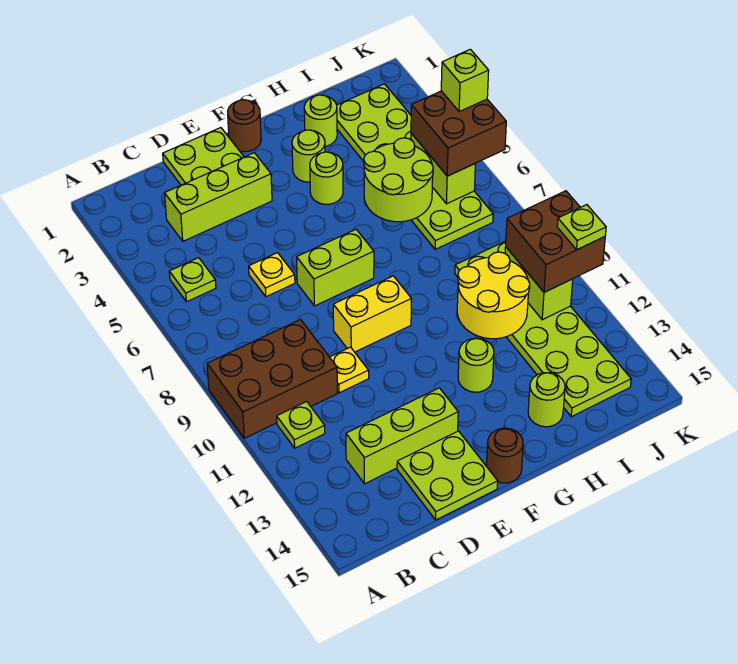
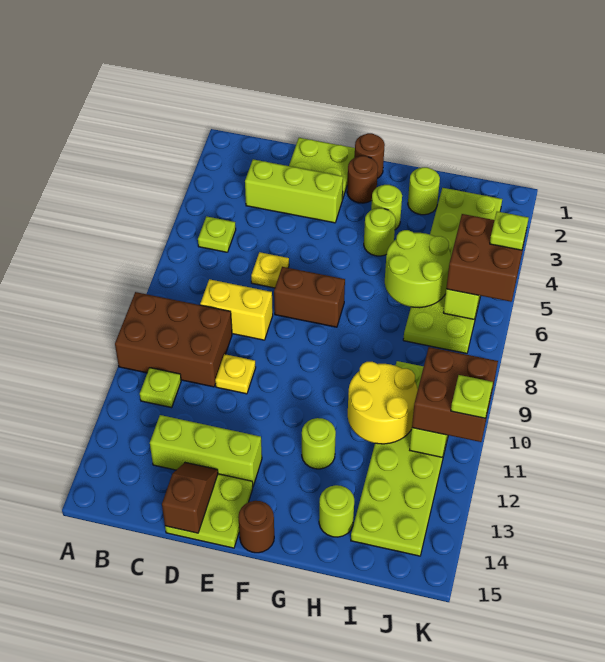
none -> brown 1x2 slope [162,463,218,533]
lime 1x2 brick [297,230,374,306] -> brown 1x2 brick [274,267,345,327]
yellow 1x2 brick [333,276,411,352] -> yellow 1x2 brick moved to [200,279,273,340]
none -> brown 1x1 round brick [347,156,378,203]
lime 1x1 brick [441,49,489,112] -> lime 1x1 plate [490,211,529,250]

